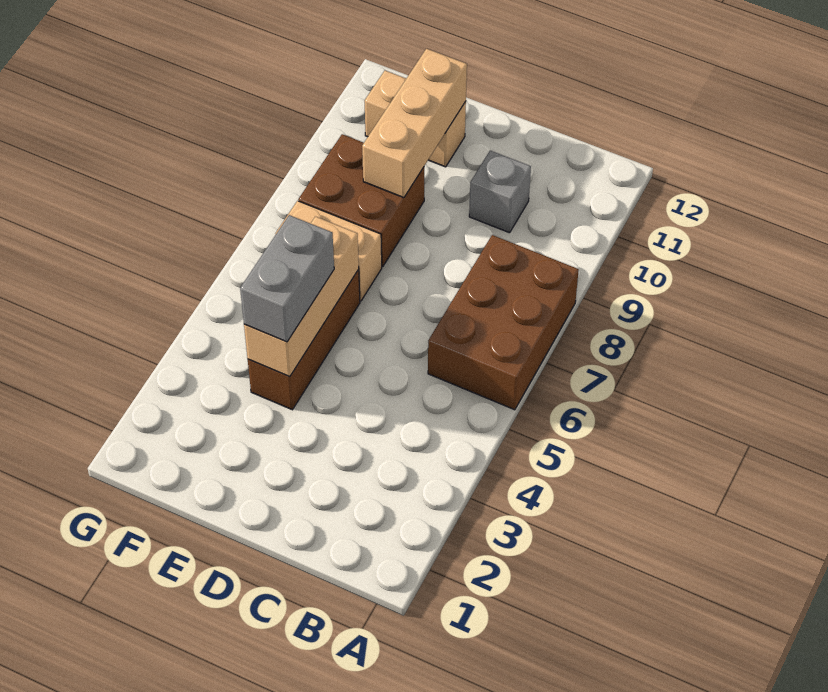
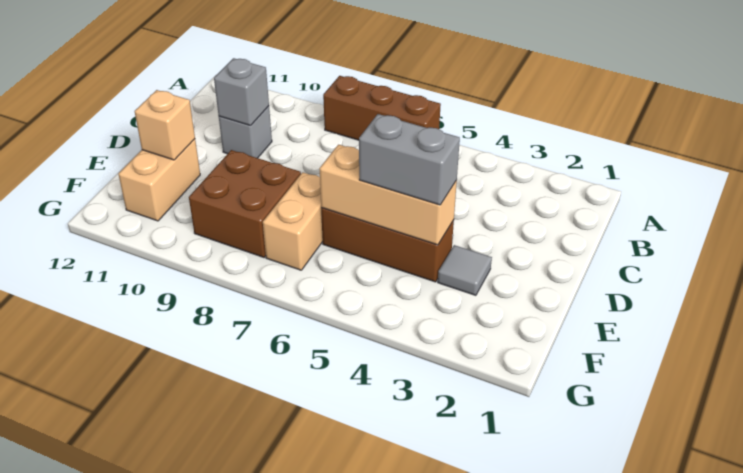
brown 2x3 brick [428,235,579,410] -> brown 1x3 brick [323,76,441,140]
none -> grey 1x1 brick [214,58,269,125]
none -> grey 1x1 tile [438,245,492,295]
tan 1x3 brick [362,49,467,198] -> tan 1x1 brick [135,90,195,160]

